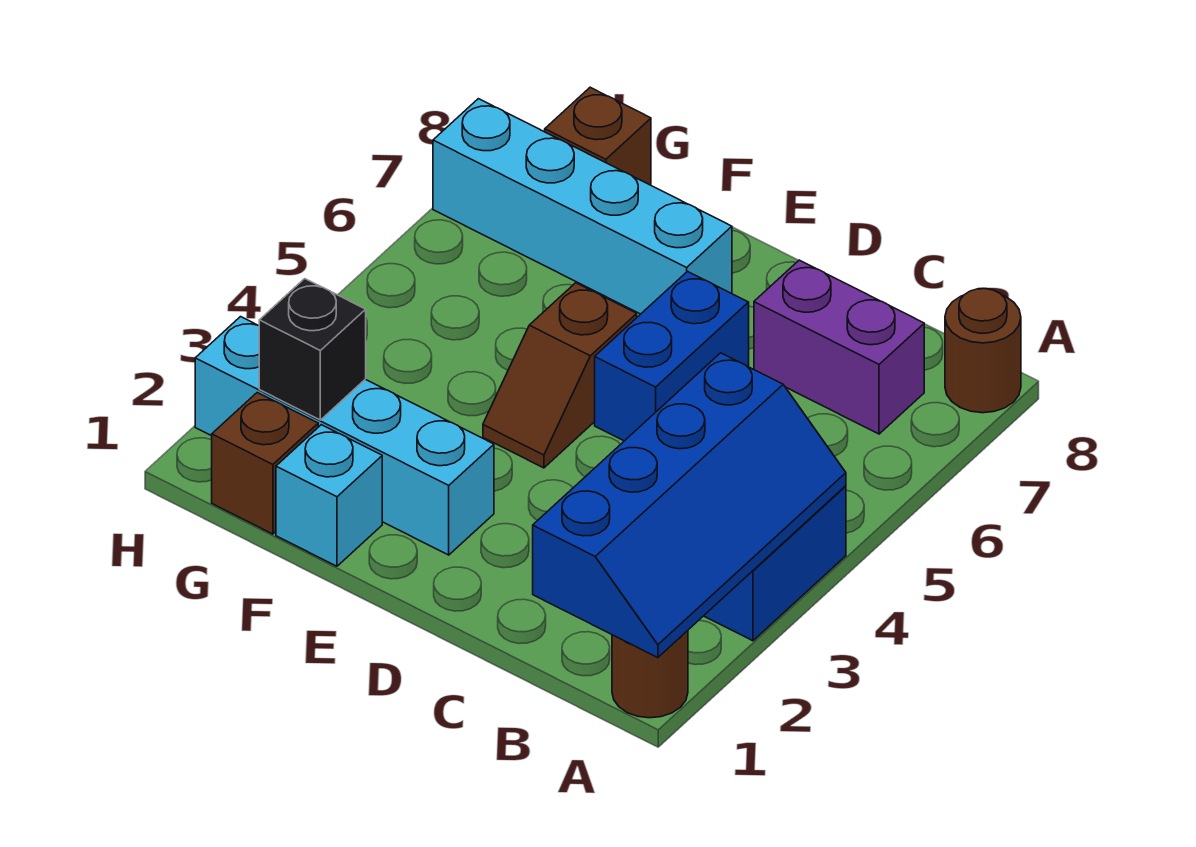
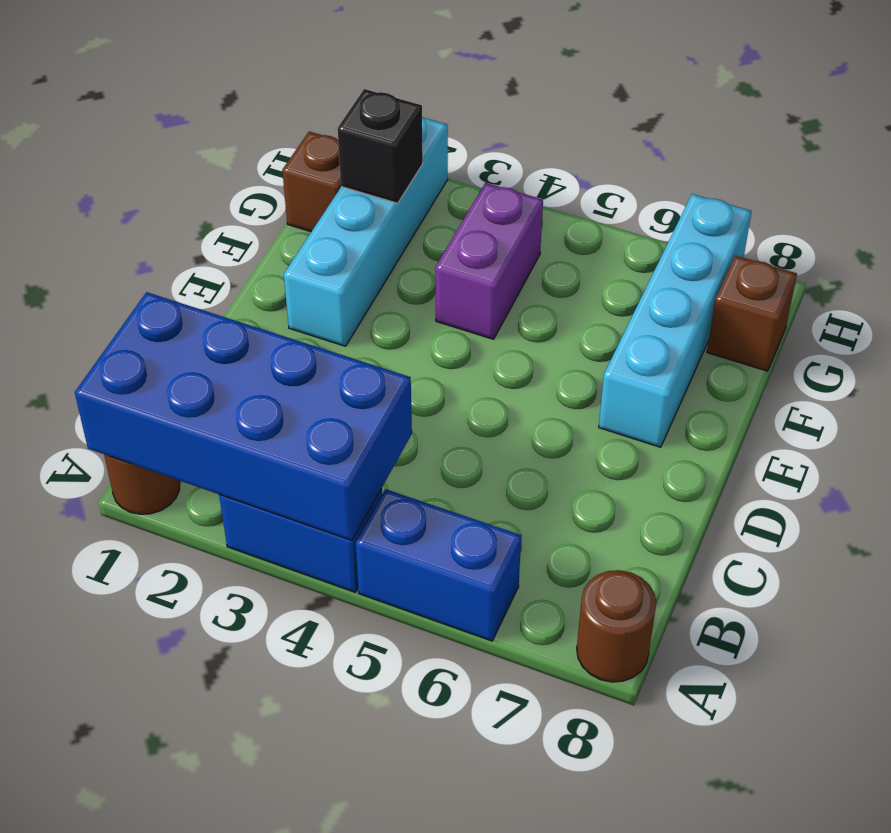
blue 2x4 slope [533,353,846,658] -> blue 2x4 brick [75,292,412,540]
purple 1x2 brick [754,260,924,434] -> purple 1x2 brick moved to [435,183,543,339]
blue 1x2 brick [595,272,749,441] -> blue 1x2 brick moved to [356,489,521,641]
brown 1x2 slope [483,283,637,468] -> none
cyan 1x1 brick [276,425,382,566] -> none

